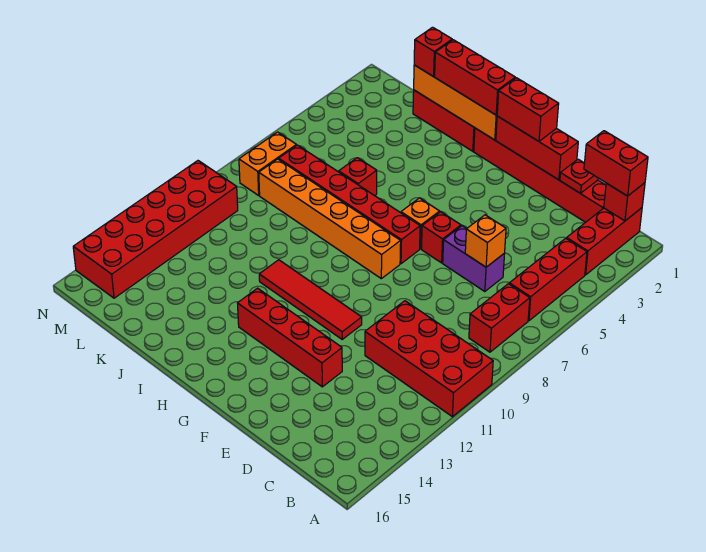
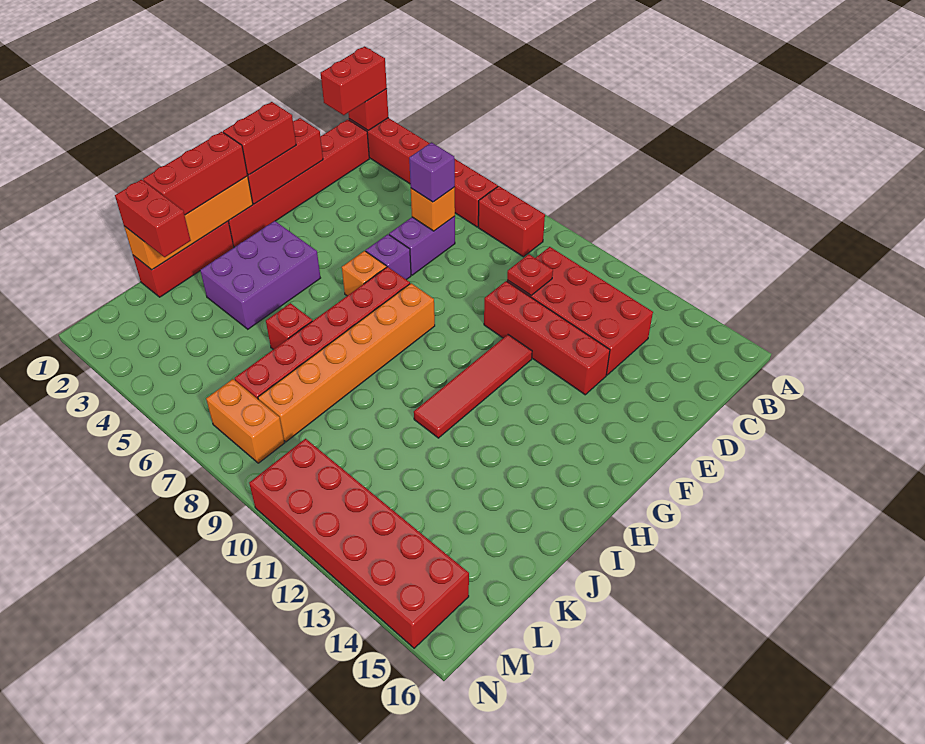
red 2x4 brick [365,301,493,417] -> red 2x4 brick turned to [507,247,653,375]
red 1x1 plate [560,159,598,193] -> red 1x1 plate moved to [507,254,553,295]
none -> purple 1x1 brick [409,142,455,202]
red 1x4 brick [238,288,342,387] -> red 1x4 brick turned to [484,281,610,395]
red 1x1 brick [422,212,461,263] -> purple 1x1 brick [366,234,411,280]
none -> purple 2x3 brick [200,221,320,329]
red 1x1 brick [414,27,452,77] -> red 1x2 brick [115,180,191,257]

